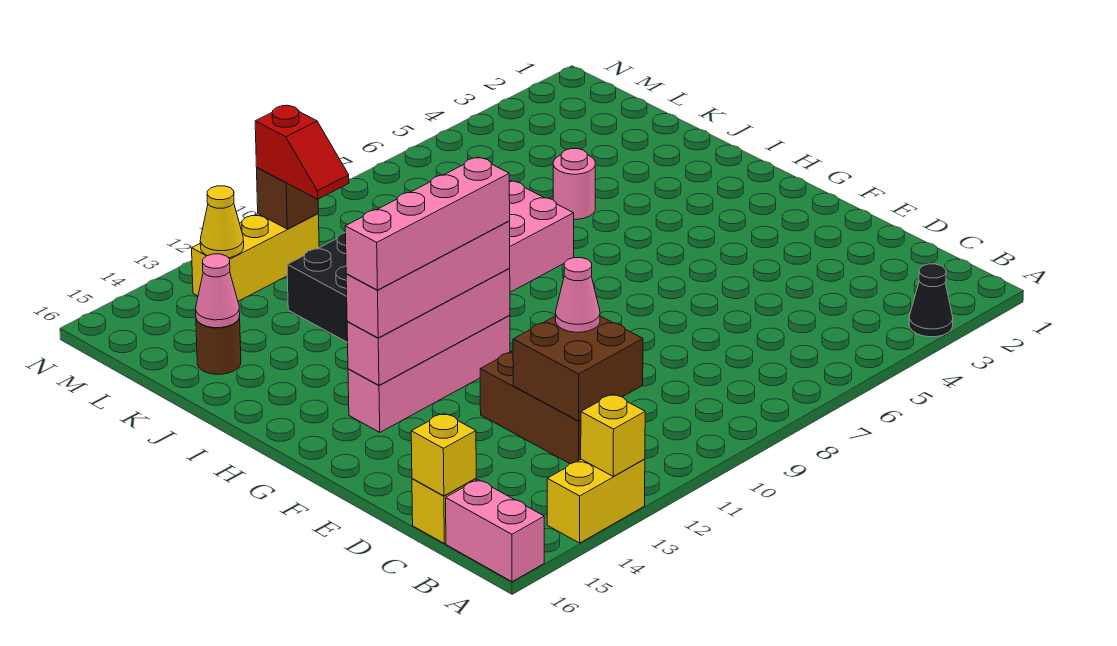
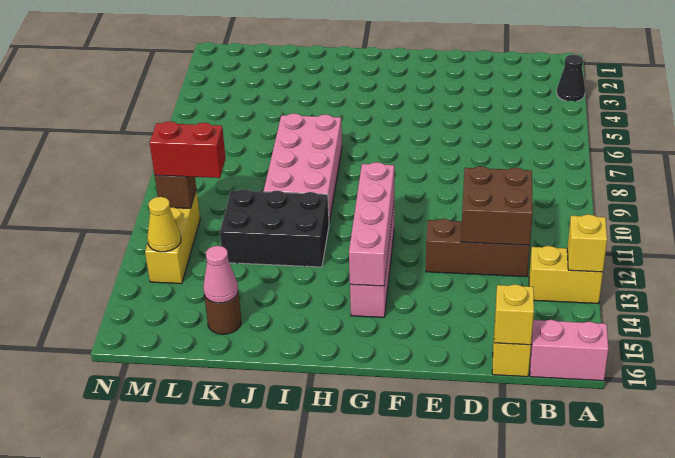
yellow 1x2 brick [547,459,645,543] -> yellow 1x2 brick turned to [529,246,603,304]
pink 1x1 cone [556,258,600,332] -> none
pink 1x4 brick [346,221,510,338] -> none
pink 1x4 brick [345,157,510,290] -> none
pink 1x1 round brick [553,149,595,219] -> none
red 1x2 slope [255,105,349,199] -> red 1x2 brick [150,121,226,178]

